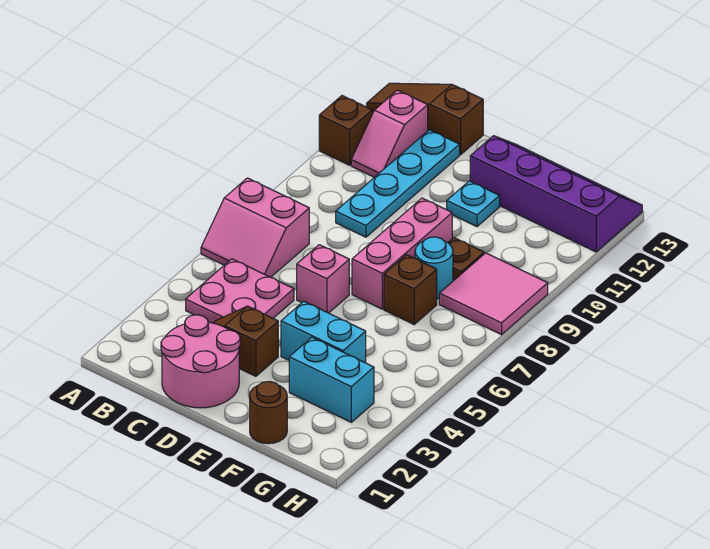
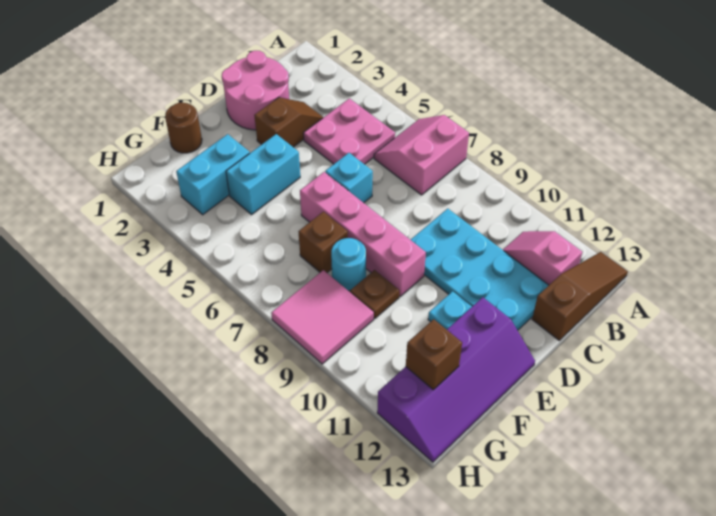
brown 1x1 brick [319,96,372,165] -> brown 1x1 brick moved to [406,319,462,389]
cyan 1x4 plate [336,130,460,237] -> cyan 2x4 plate [411,209,549,330]
pink 1x1 brick [297,245,349,313] -> cyan 1x1 brick [325,153,373,203]
pink 1x3 brick [352,198,452,309] -> pink 1x4 brick [300,172,426,296]

